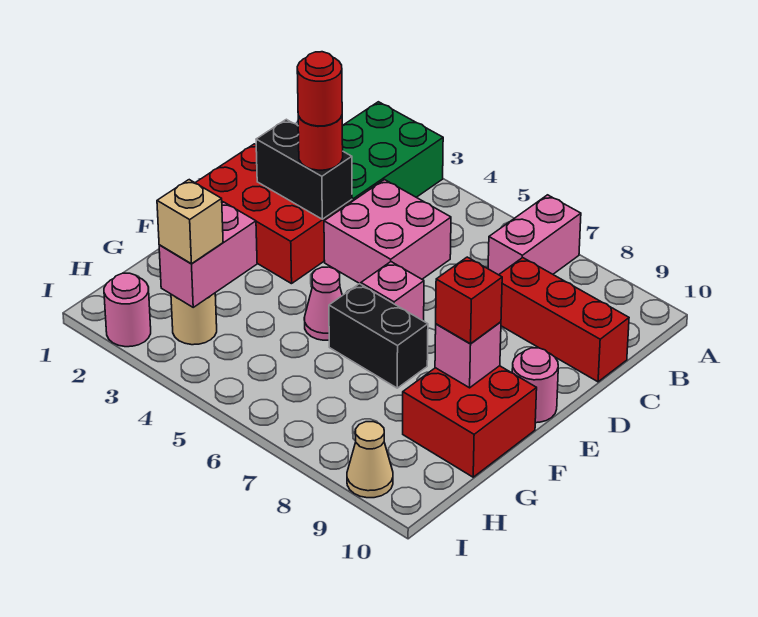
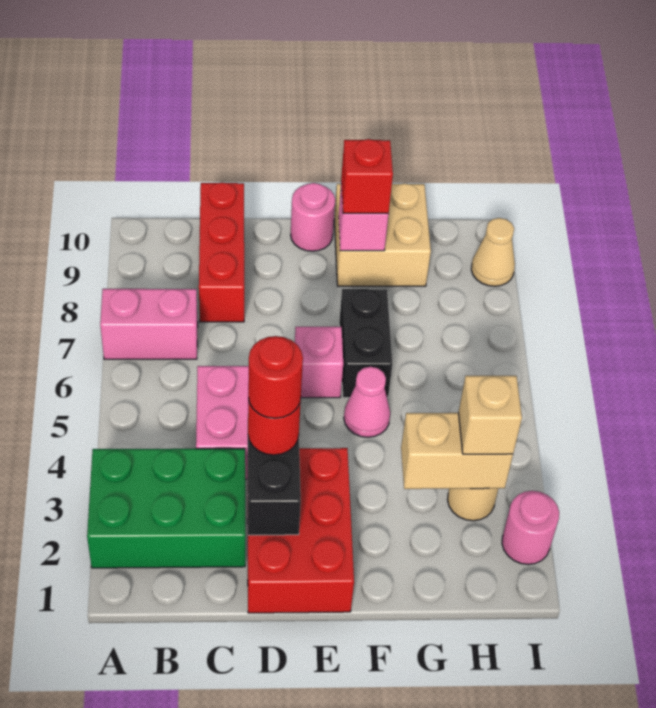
red 2x2 brick [403,366,537,477] -> tan 2x2 brick [334,183,431,286]
pink 1x2 brick [159,202,257,307] -> tan 1x2 brick [401,413,513,489]

